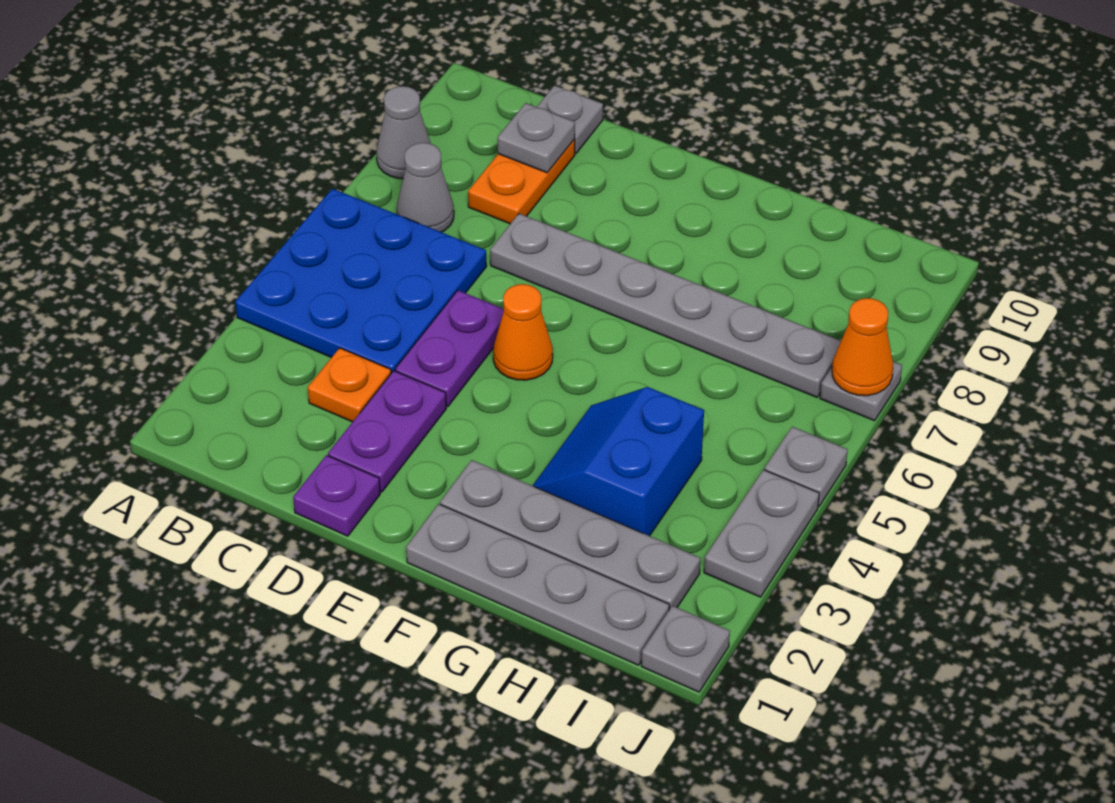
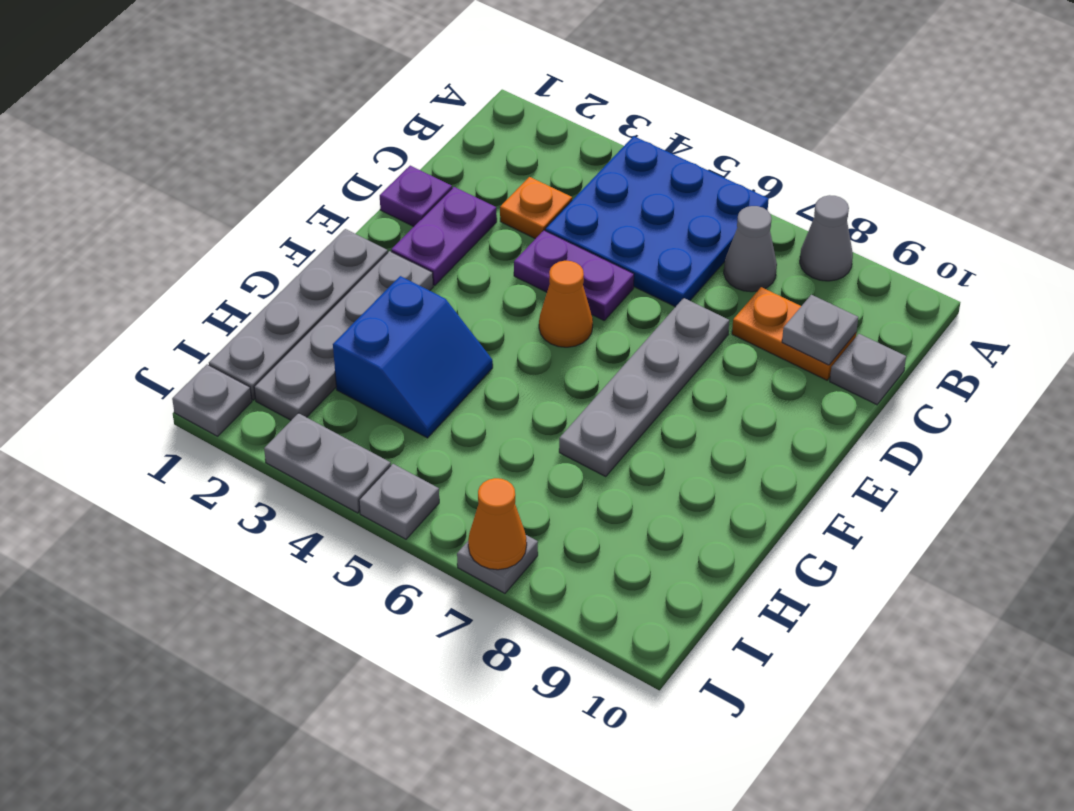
purple 1x2 plate [328,371,446,492] -> purple 1x2 plate turned to [391,187,497,285]
grey 1x6 plate [490,214,841,397] -> grey 1x4 plate [559,298,729,476]
blue 2x2 slope [533,387,704,536] -> blue 2x2 slope turned to [333,276,493,438]

